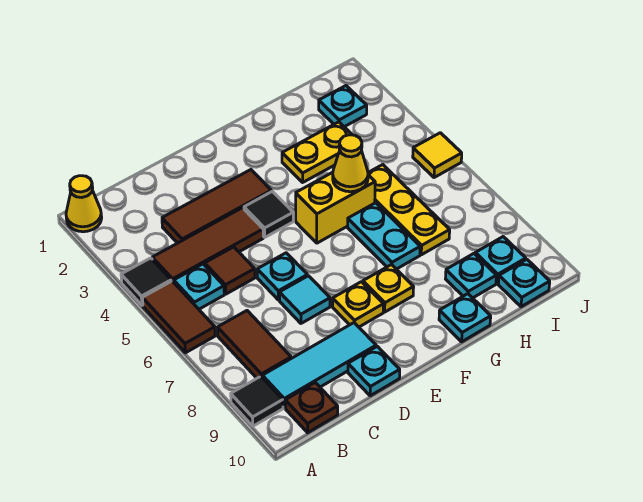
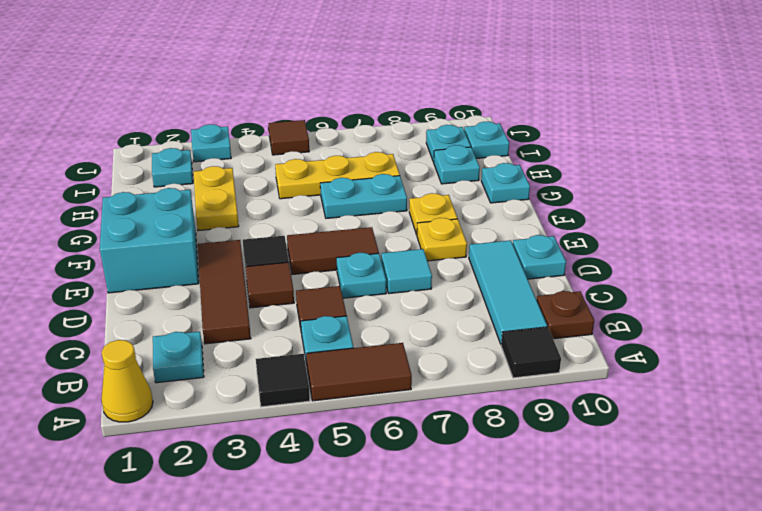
none -> cyan 1x1 plate [153,332,204,383]
brown 1x3 tile [152,208,263,282] -> brown 1x1 tile [245,262,294,308]
brown 1x2 tile [217,311,291,378] -> brown 1x2 tile moved to [287,227,379,275]
none -> cyan 2x2 brick [100,188,199,293]
yellow 1x2 brick [296,172,375,243] -> none
yellow 1x1 cone [333,135,368,192] -> none
none -> cyan 1x1 plate [191,124,231,162]
yellow 1x1 tile [413,133,462,178] -> brown 1x1 tile [268,120,309,155]

